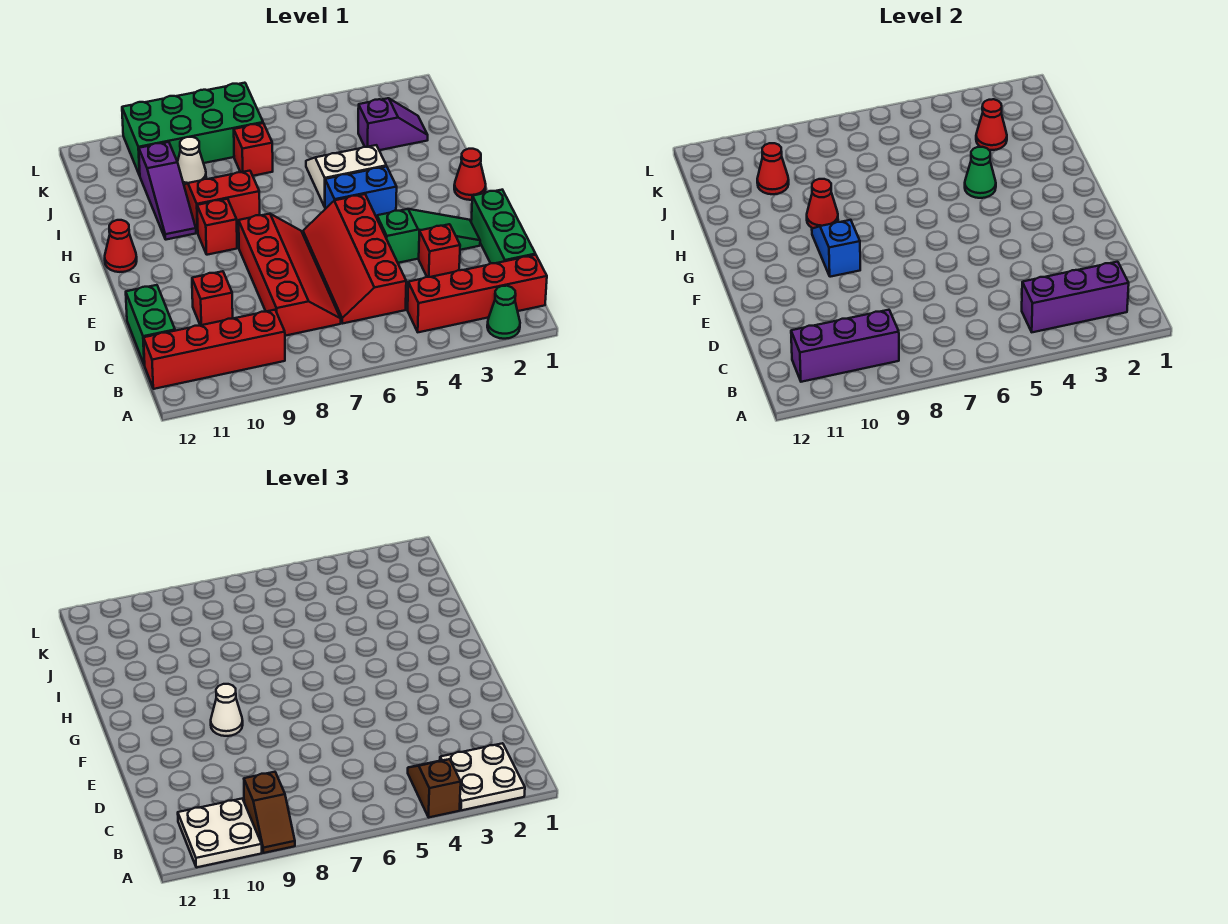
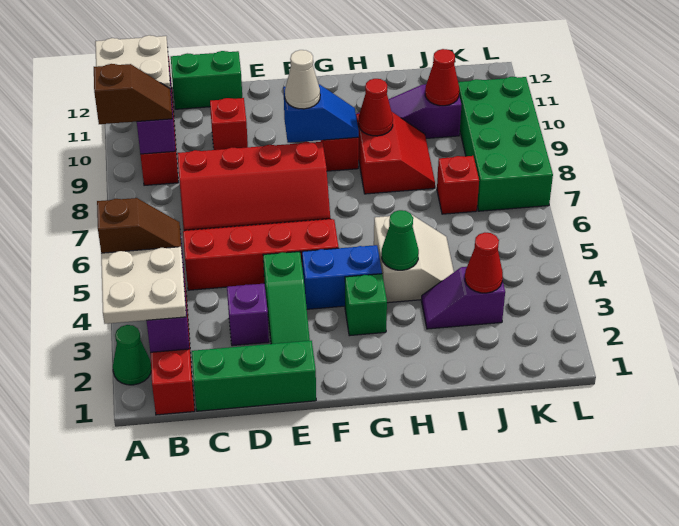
brown 1x2 slope [244,772,295,853] -> brown 1x2 slope turned to [94,64,172,124]
red 1x1 brick [419,224,460,277] -> purple 1x1 brick [227,284,269,346]
red 1x1 cone [454,149,486,200] -> none
none -> green 1x1 brick [345,274,387,336]
blue 1x2 brick [325,166,397,218] -> blue 1x2 brick turned to [302,245,382,309]
red 1x1 cone [105,220,137,272] -> none
purple 1x2 slope [358,98,428,150] -> purple 1x2 slope turned to [422,267,505,329]
white 1x1 cone [178,137,206,184] -> none

